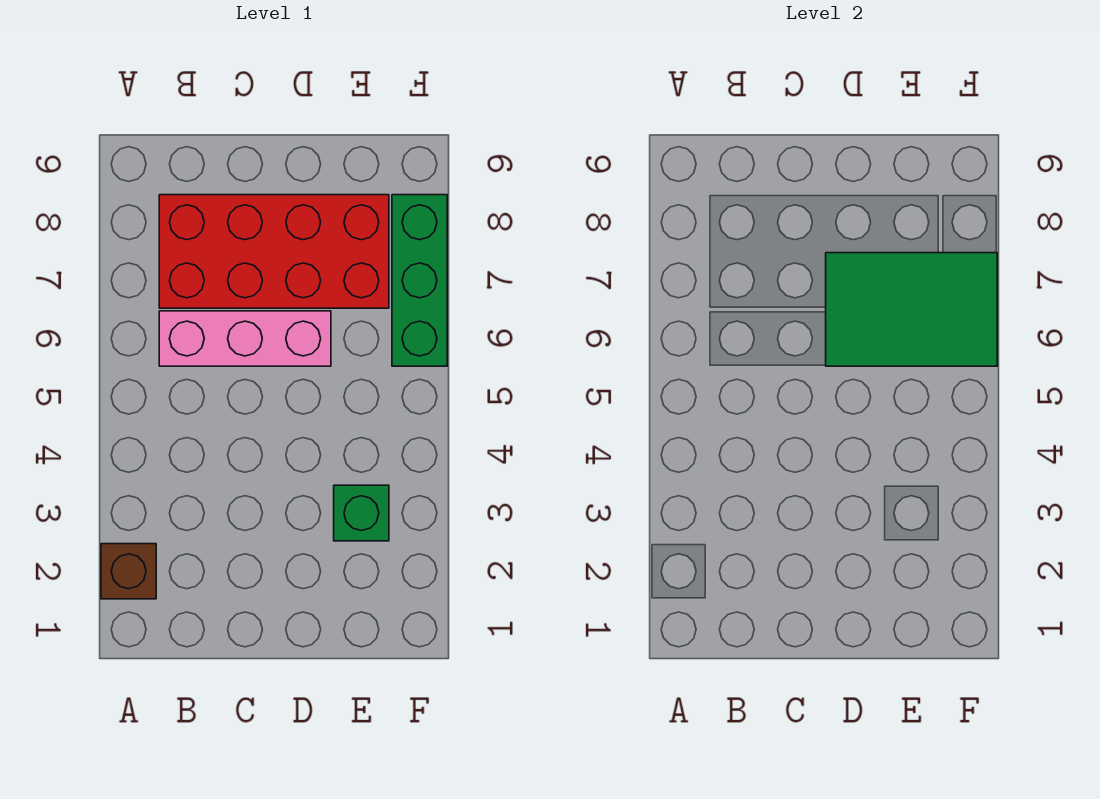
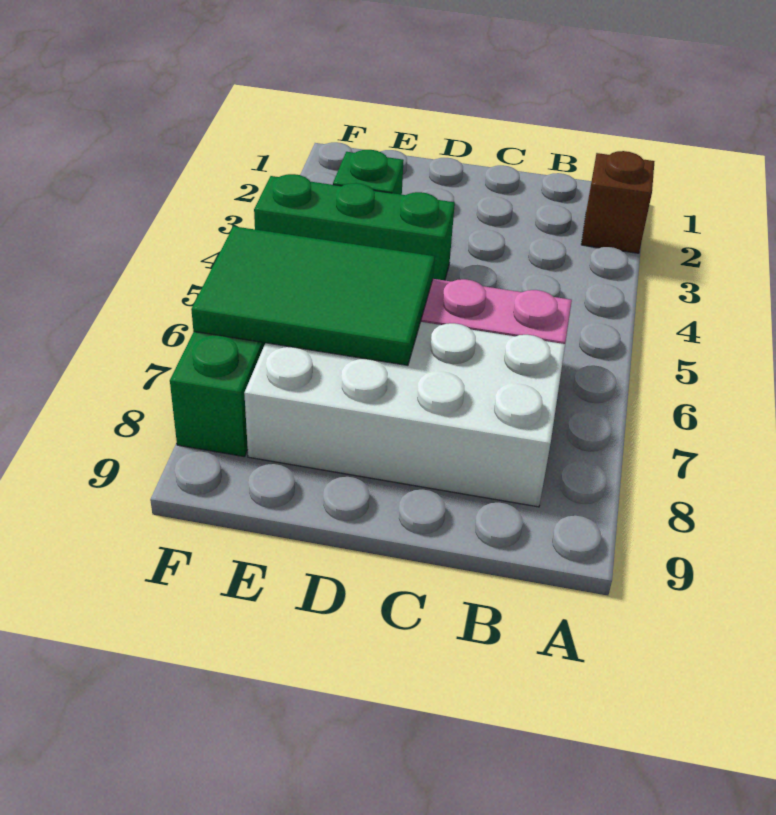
red 2x4 brick [159,195,389,308] -> white 2x4 brick [244,322,565,507]
none -> green 1x3 brick [254,174,455,280]

